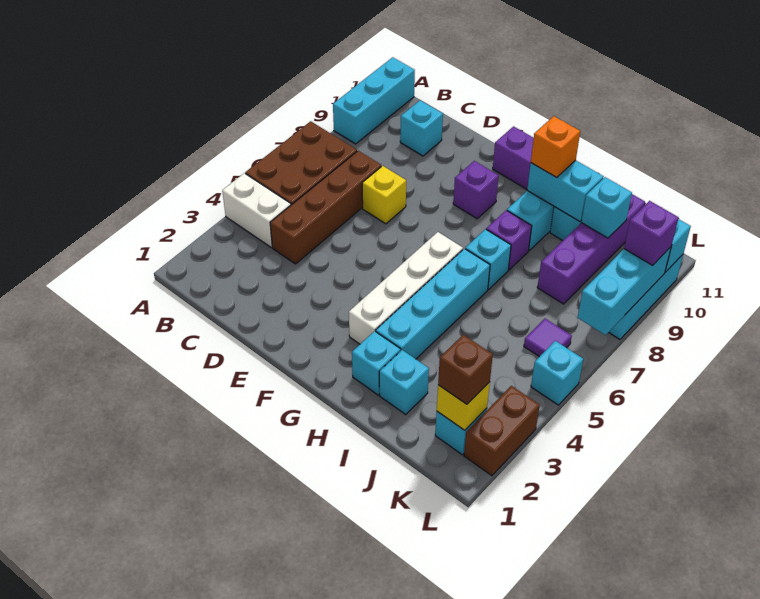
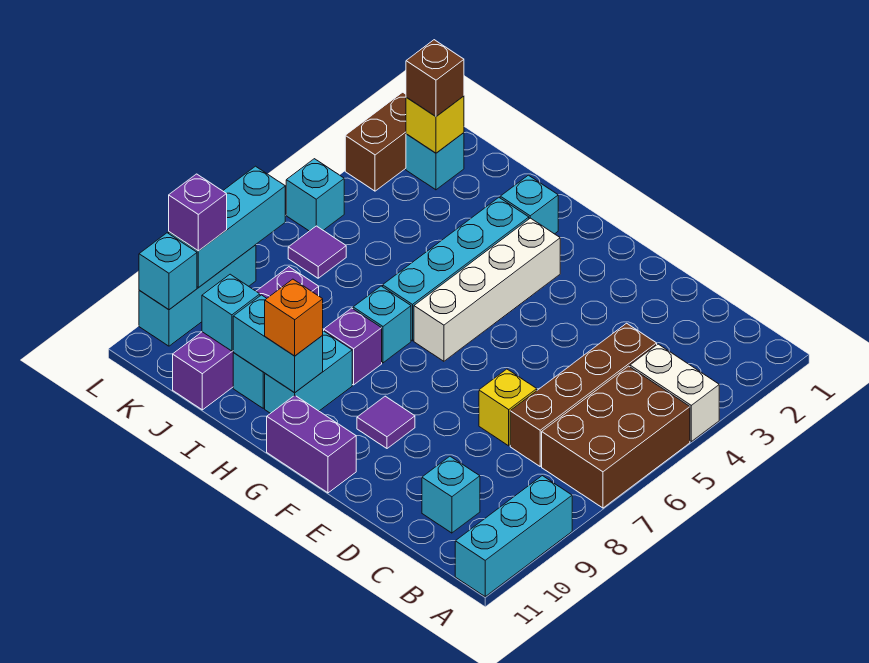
purple 1x1 brick [453,161,499,219] -> purple 1x1 tile [357,396,415,448]
cyan 1x1 brick [379,350,429,414] -> none

